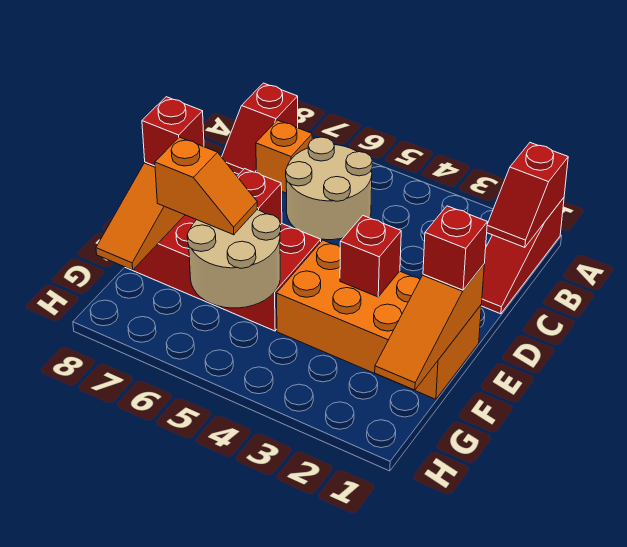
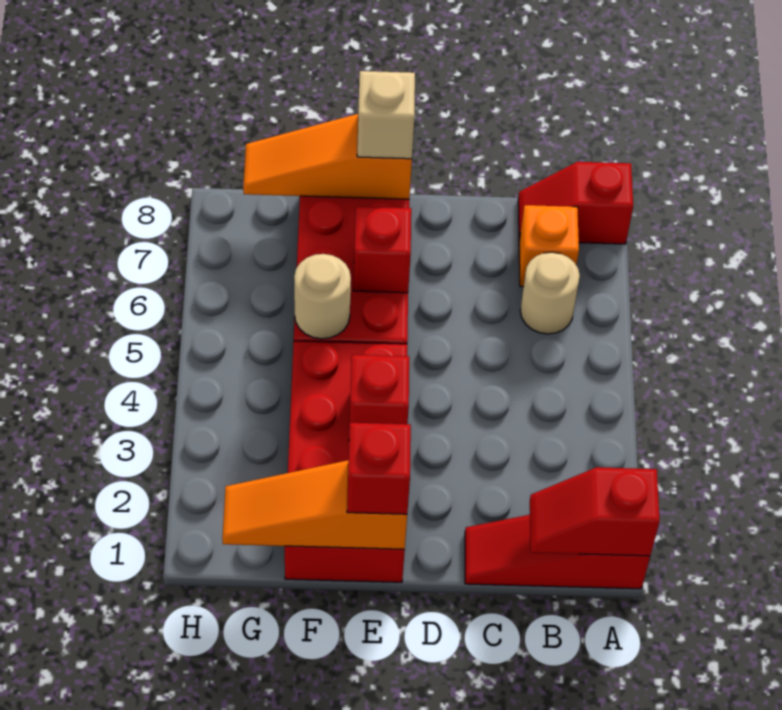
tan 2x2 round brick [286,137,372,240] -> tan 1x1 round brick [520,252,580,334]
orange 2x4 brick [276,240,481,399] -> red 2x4 brick [285,341,407,582]
red 1x1 brick [142,97,204,166] -> tan 1x1 brick [357,71,415,159]
tan 2x2 round brick [187,210,281,308] -> tan 1x1 round brick [294,254,351,339]
orange 1x2 slope [155,137,257,235] -> none

